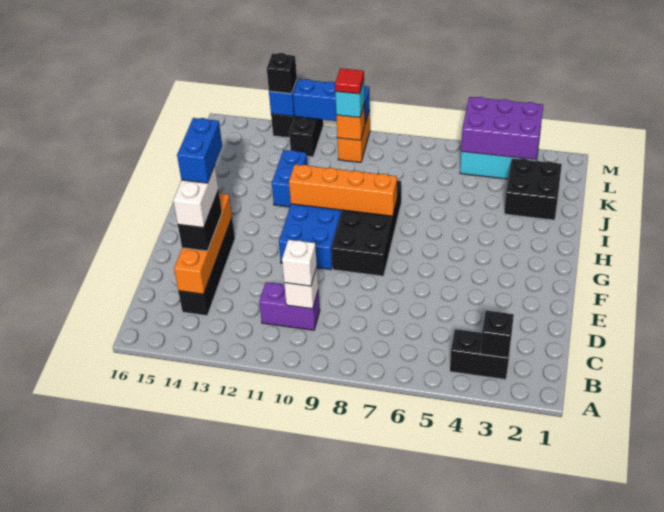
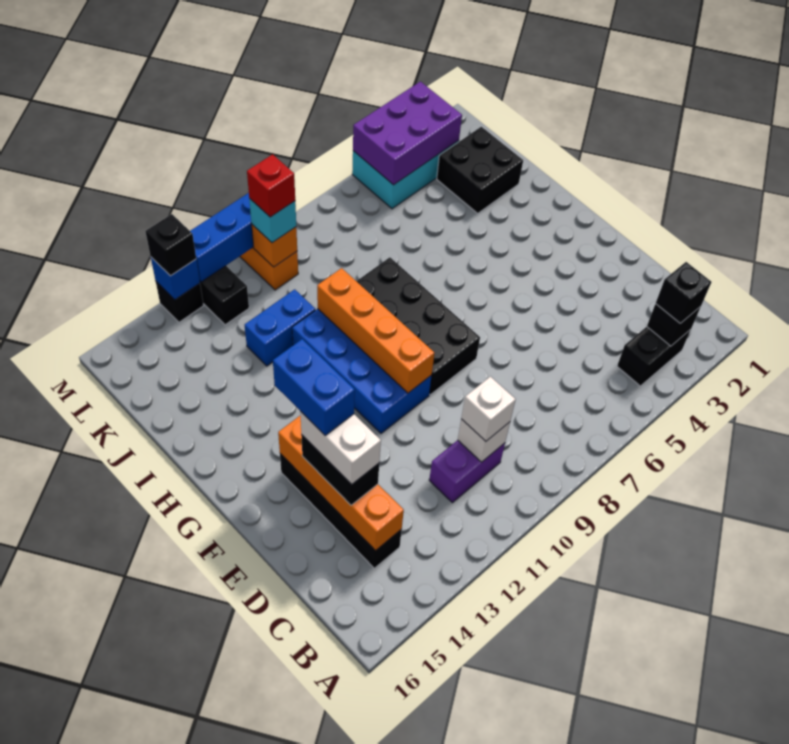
none -> black 1x1 brick [656,262,711,323]
orange 1x4 brick [289,164,397,216] -> orange 1x4 brick turned to [317,268,434,393]
blue 1x2 brick [272,150,307,207] -> blue 1x2 brick turned to [245,289,315,366]
red 1x1 tile [335,68,364,94] -> red 1x1 brick [247,154,295,217]

